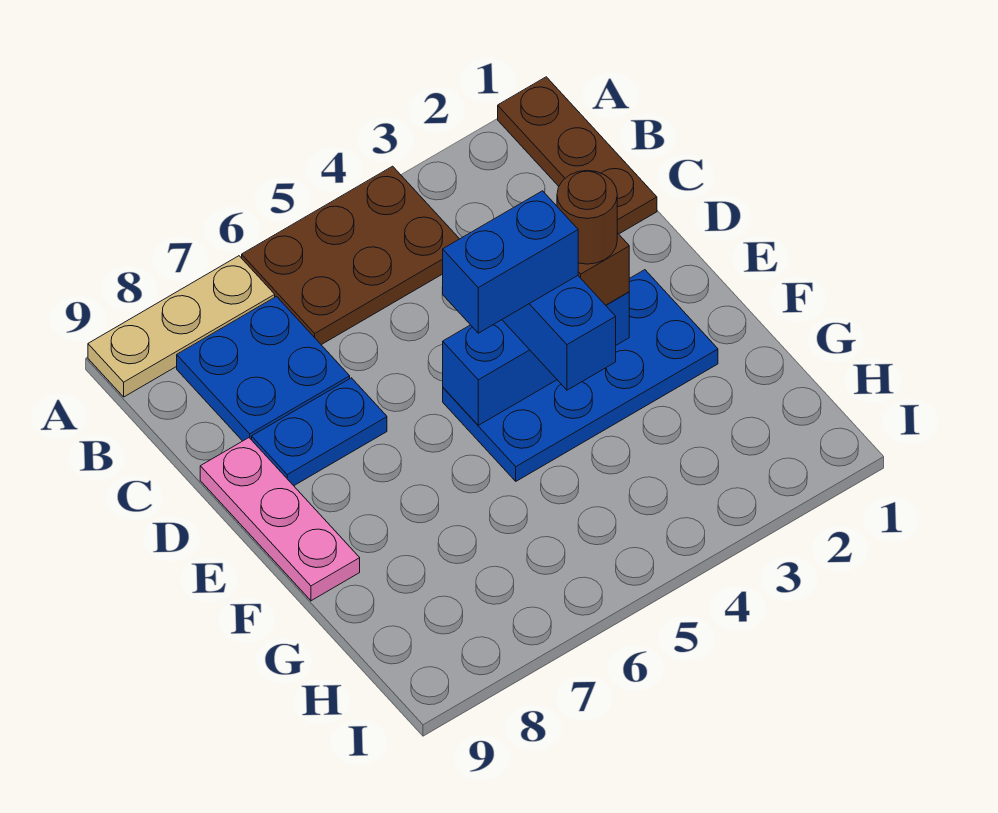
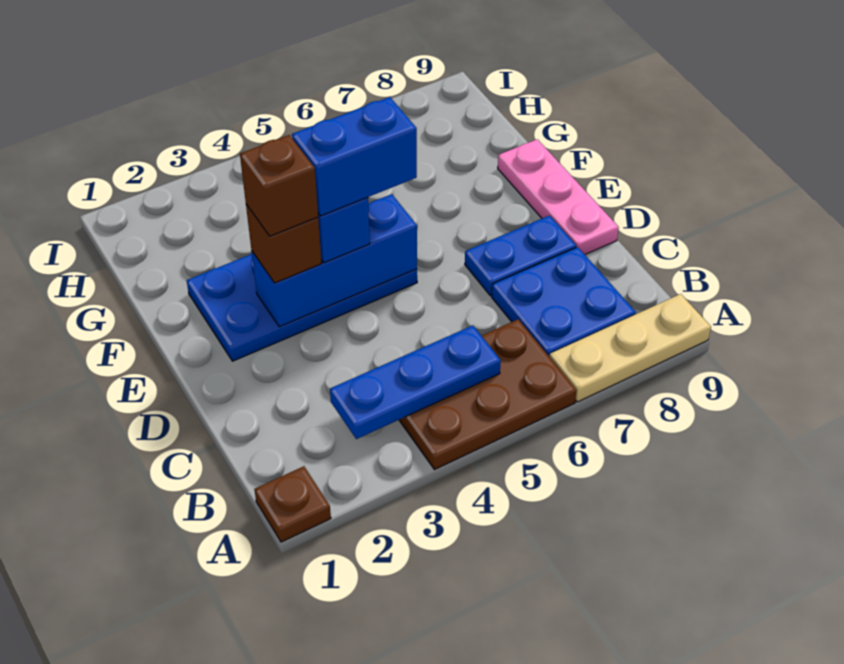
brown 1x3 plate [498,77,657,234] -> brown 1x1 plate [254,466,331,542]
none -> blue 1x3 plate [330,325,501,439]
brown 1x1 round brick [557,171,617,264] -> brown 1x1 brick [240,135,318,236]

